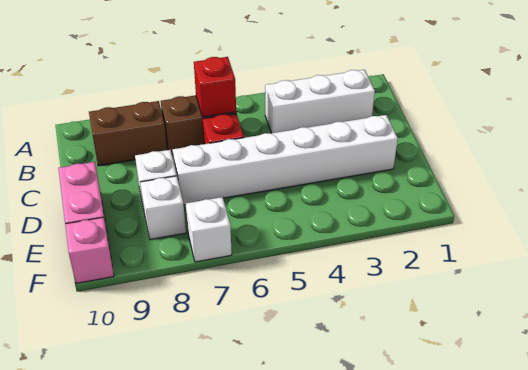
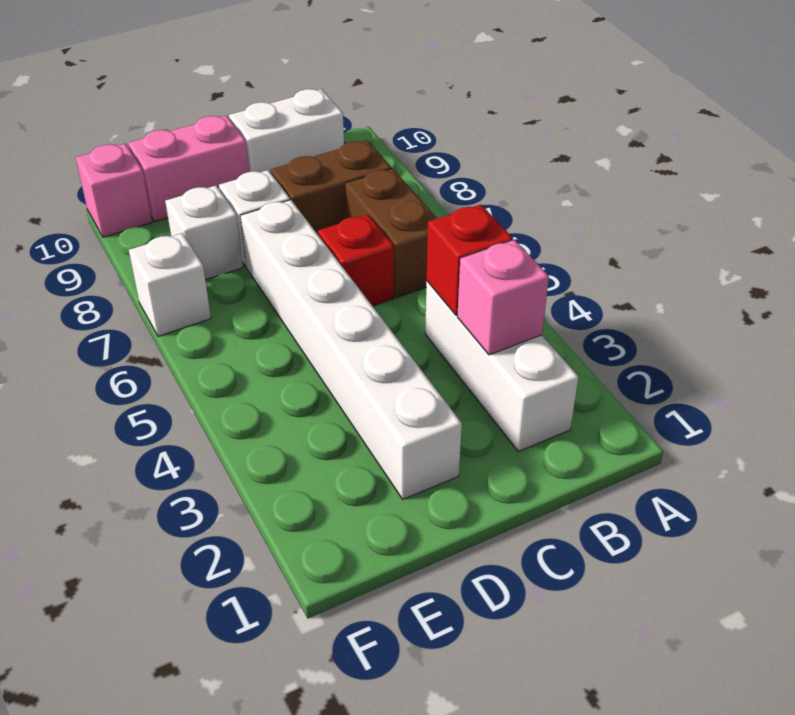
none -> pink 1x1 brick [457,240,549,355]
red 1x1 brick [194,57,236,117] -> red 1x1 brick moved to [427,204,513,315]
brown 1x2 brick [89,101,167,166] -> brown 1x2 brick turned to [271,141,391,234]
none -> white 1x2 brick [229,89,344,173]

